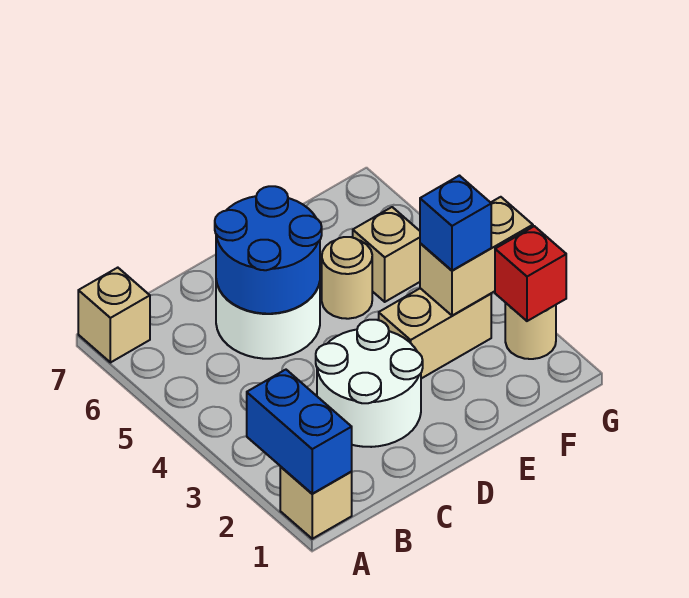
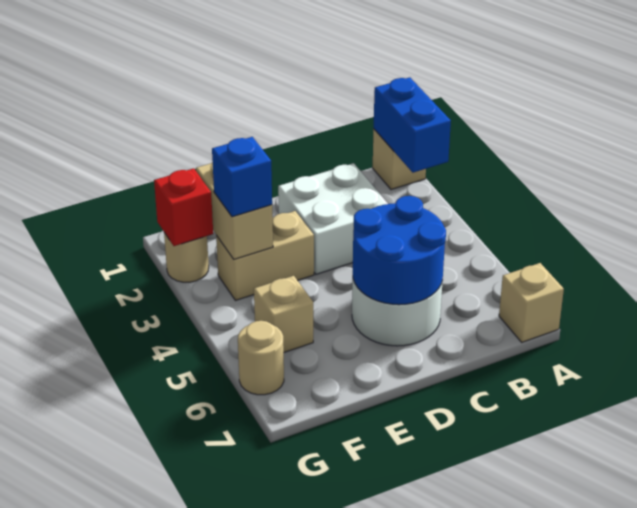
white 2x2 round brick [316,320,423,447] -> white 2x2 brick [278,163,388,274]
tan 1x1 round brick [322,237,372,319] -> tan 1x1 round brick moved to [238,321,284,395]
tan 1x2 brick [420,197,533,316] -> tan 1x2 brick turned to [196,162,273,259]

